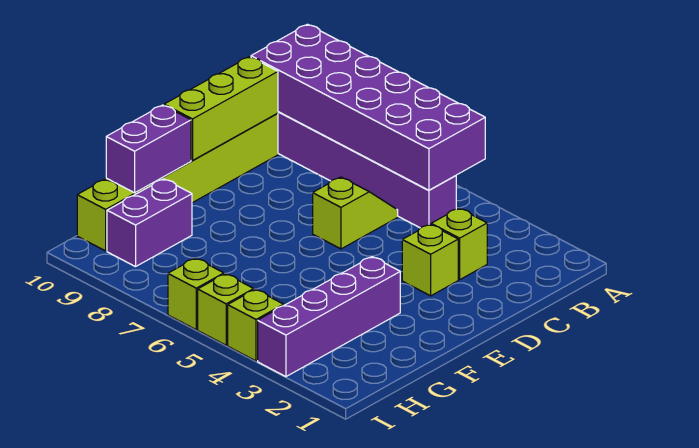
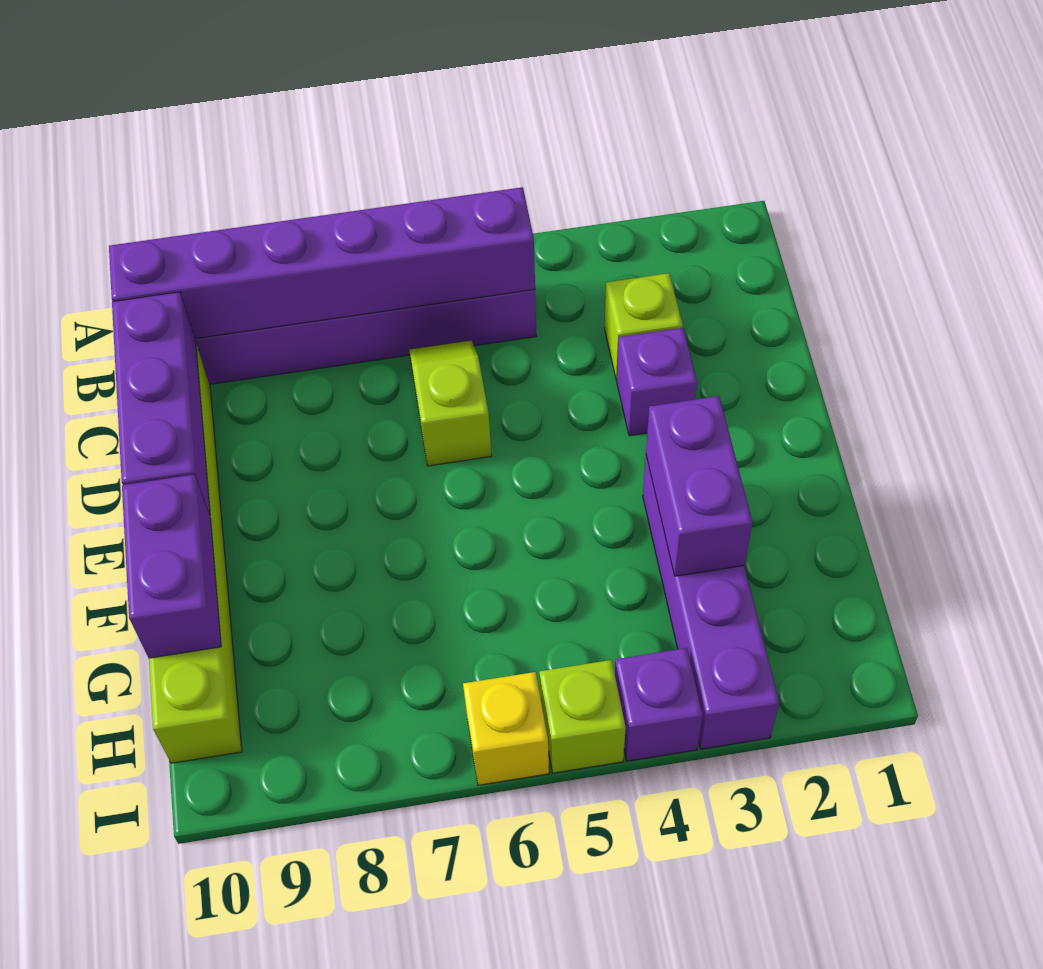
purple 2x6 brick [251,24,485,190] -> purple 1x6 brick [109,187,535,339]
lime 1x3 brick [164,57,278,160] -> purple 1x3 brick [112,292,210,516]
lime 1x1 brick [402,224,458,296] -> purple 1x1 brick [617,328,697,436]
purple 1x2 brick [107,179,192,267] -> purple 1x2 brick moved to [646,396,753,576]
lime 1x1 brick [228,289,284,361] -> purple 1x1 brick [615,648,703,761]
lime 1x1 brick [168,258,224,330] -> yellow 1x1 brick [463,672,549,785]

